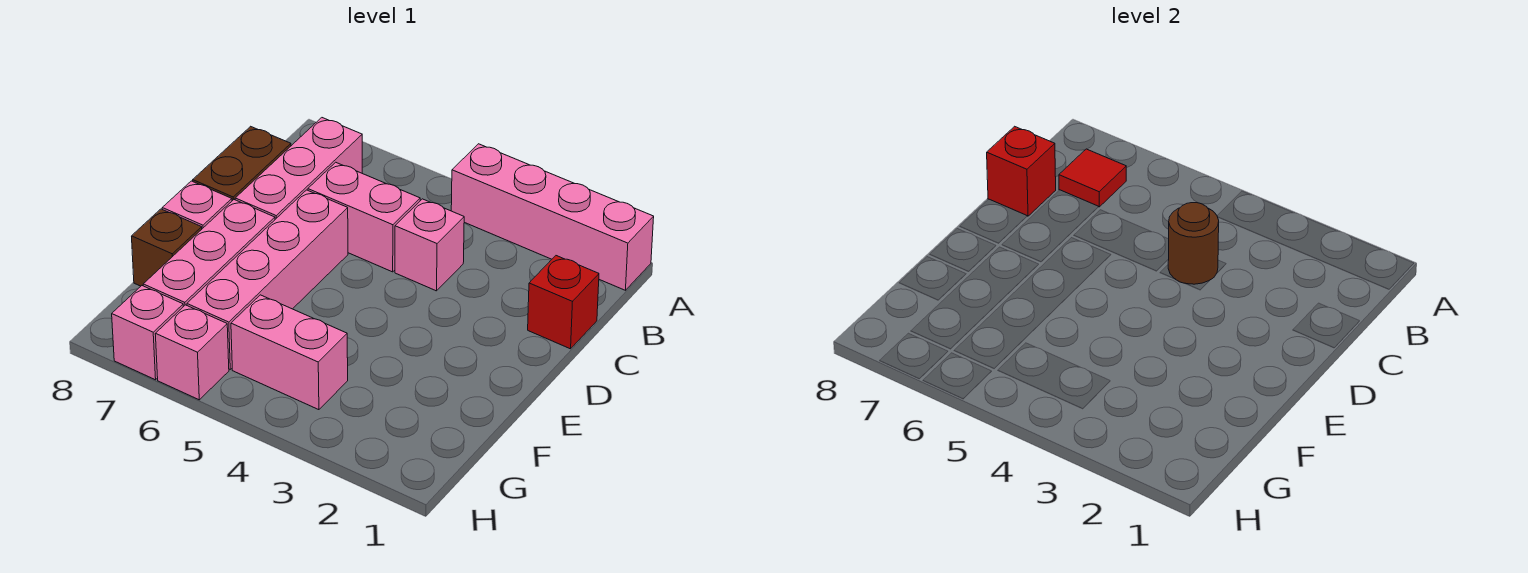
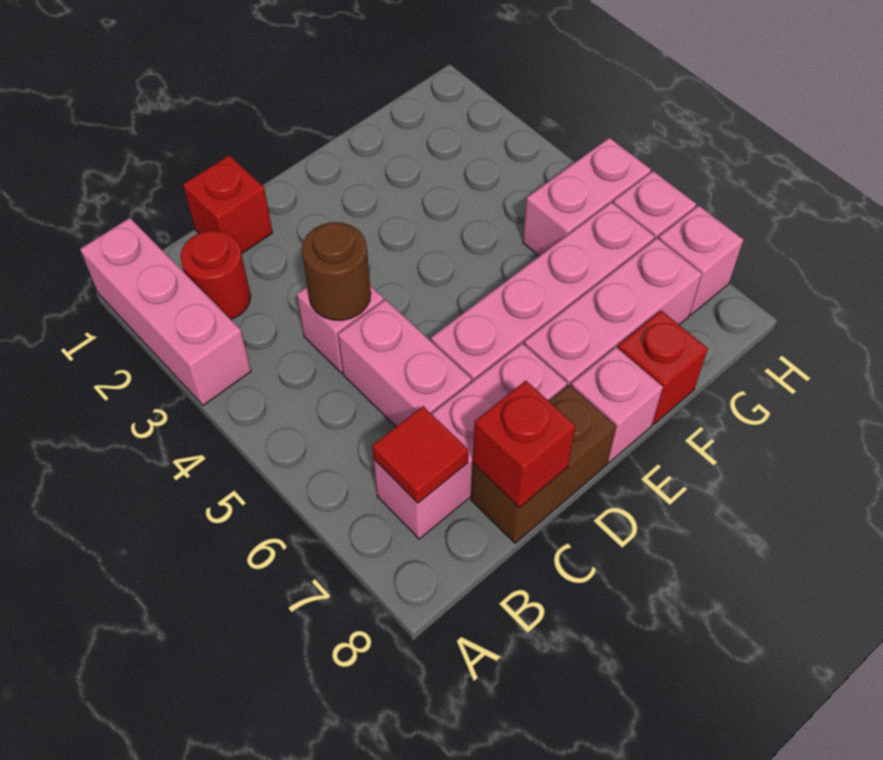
pink 1x4 brick [451,144,654,290] -> pink 1x3 brick [80,218,251,405]
none -> red 1x1 round brick [180,231,251,319]
brown 1x1 brick [132,209,202,286] -> red 1x1 brick [618,311,708,425]
pink 1x2 brick [231,295,348,410] -> pink 1x2 brick turned to [523,138,651,256]

